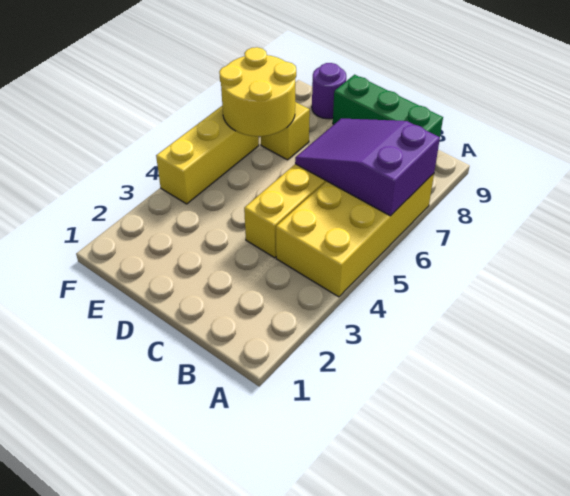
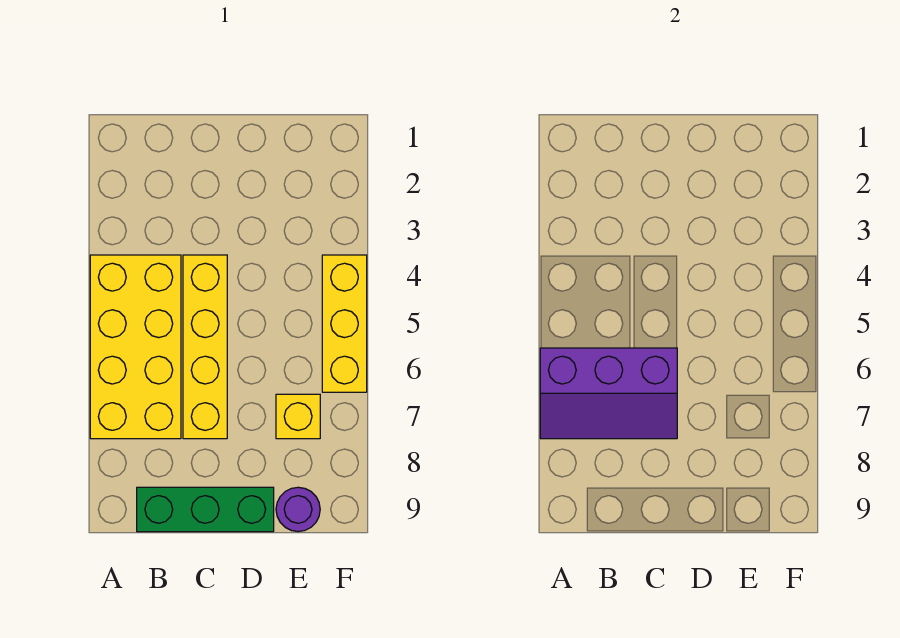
purple 2x3 slope [295,118,440,216] -> purple 2x3 slope turned to [540,348,677,439]
yellow 2x2 round brick [219,47,296,136] -> none

